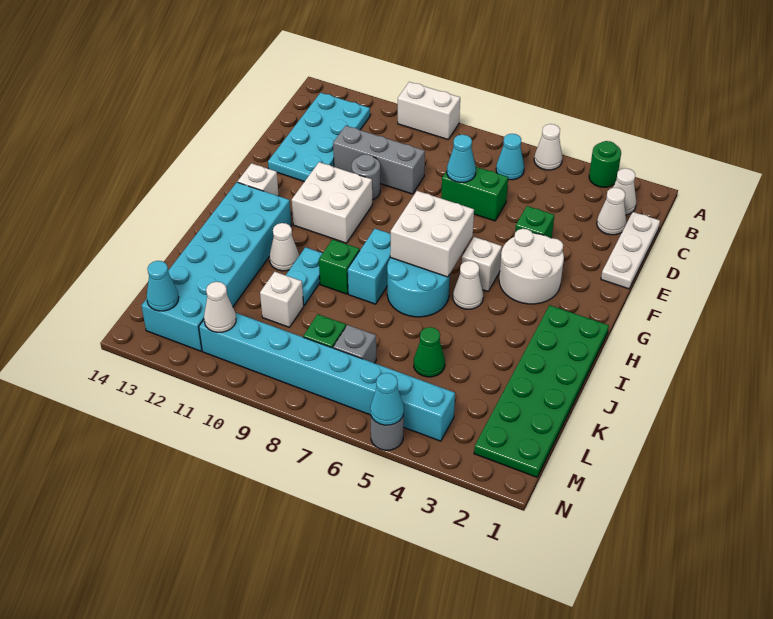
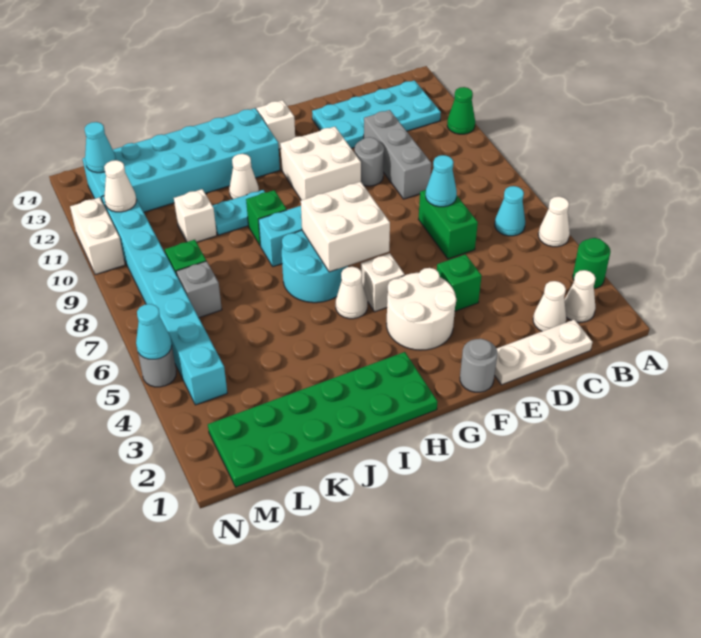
white 1x2 brick [398,82,460,139] -> white 1x2 brick moved to [70,197,125,275]
none -> grey 1x1 round brick [460,339,497,392]
green 1x1 cone [414,327,445,377] -> green 1x1 cone moved to [447,87,475,134]

